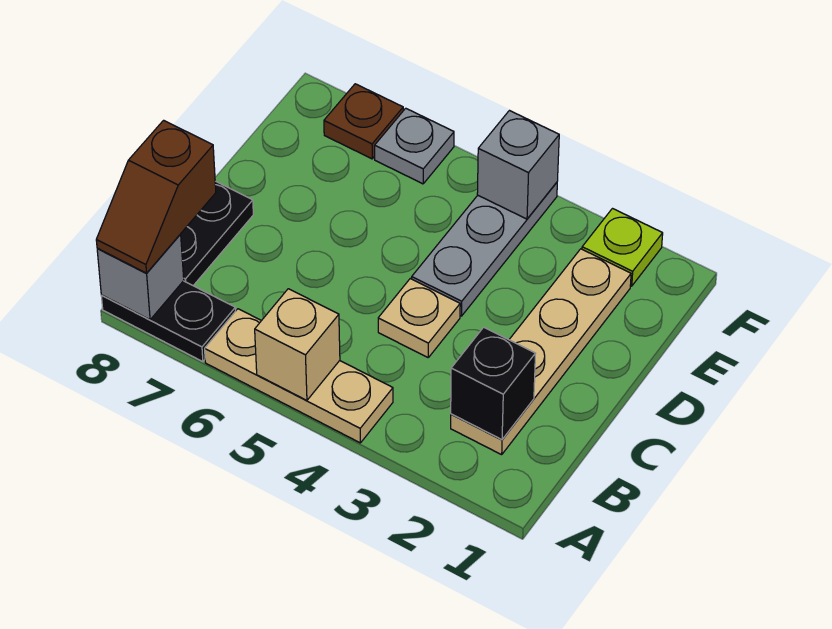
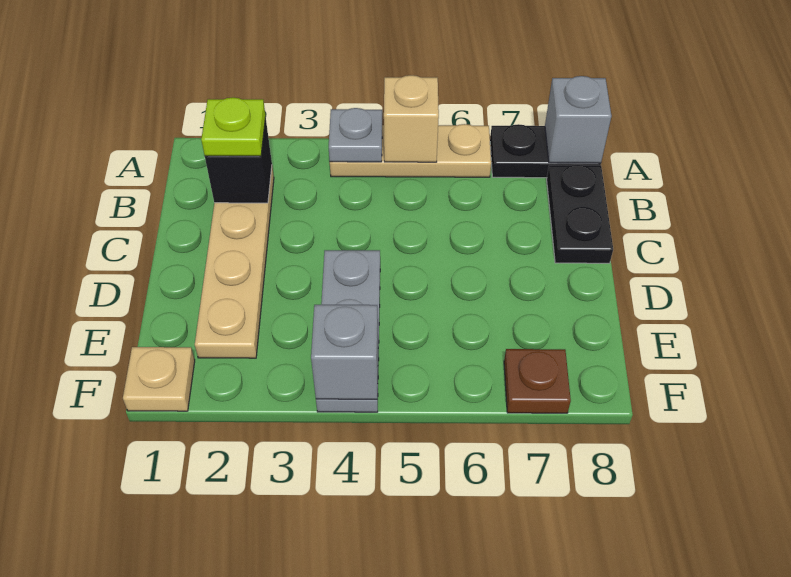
brown 1x2 slope [96,120,216,273] -> none
tan 1x1 plate [378,279,460,357] -> tan 1x1 plate moved to [123,347,195,411]
lime 1x1 plate [582,209,663,286] -> lime 1x1 plate moved to [201,97,266,156]
grey 1x1 plate [375,108,454,184] -> grey 1x1 plate moved to [329,108,382,162]

